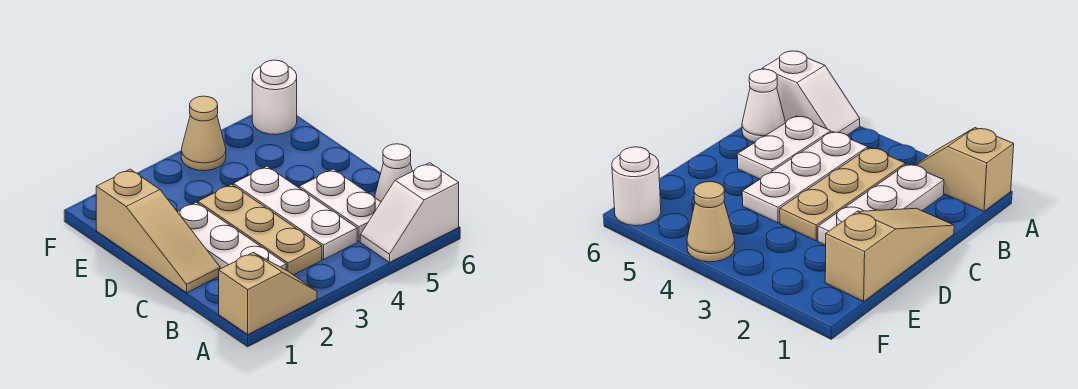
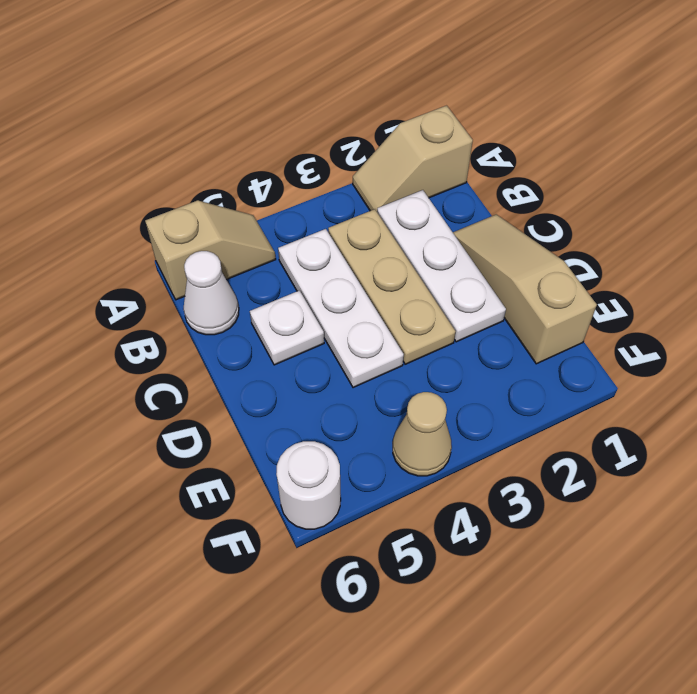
white 1x2 slope [360,163,459,262] -> tan 1x2 slope [145,200,276,300]
white 1x2 plate [299,169,381,241] -> white 1x1 plate [250,290,324,365]

